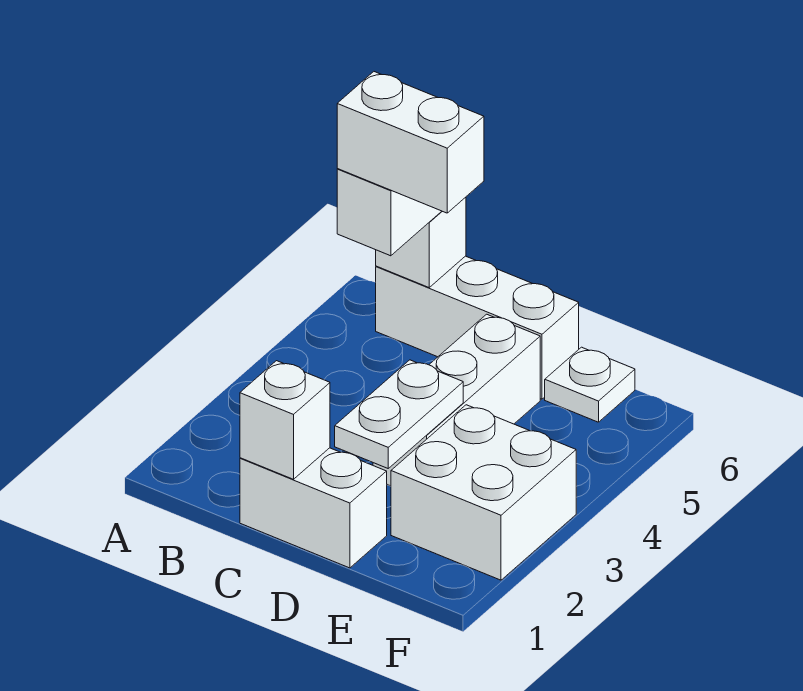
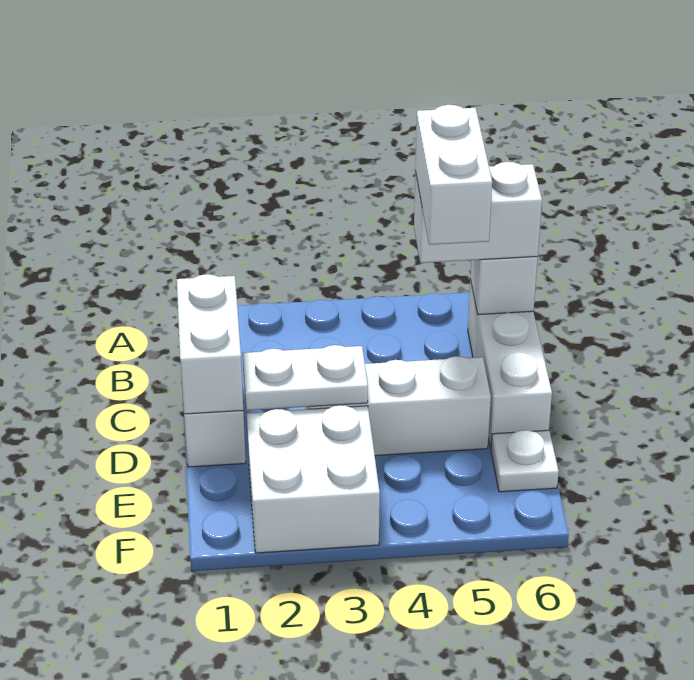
white 1x1 brick [240,361,330,479] -> white 1x2 brick [177,274,243,414]

